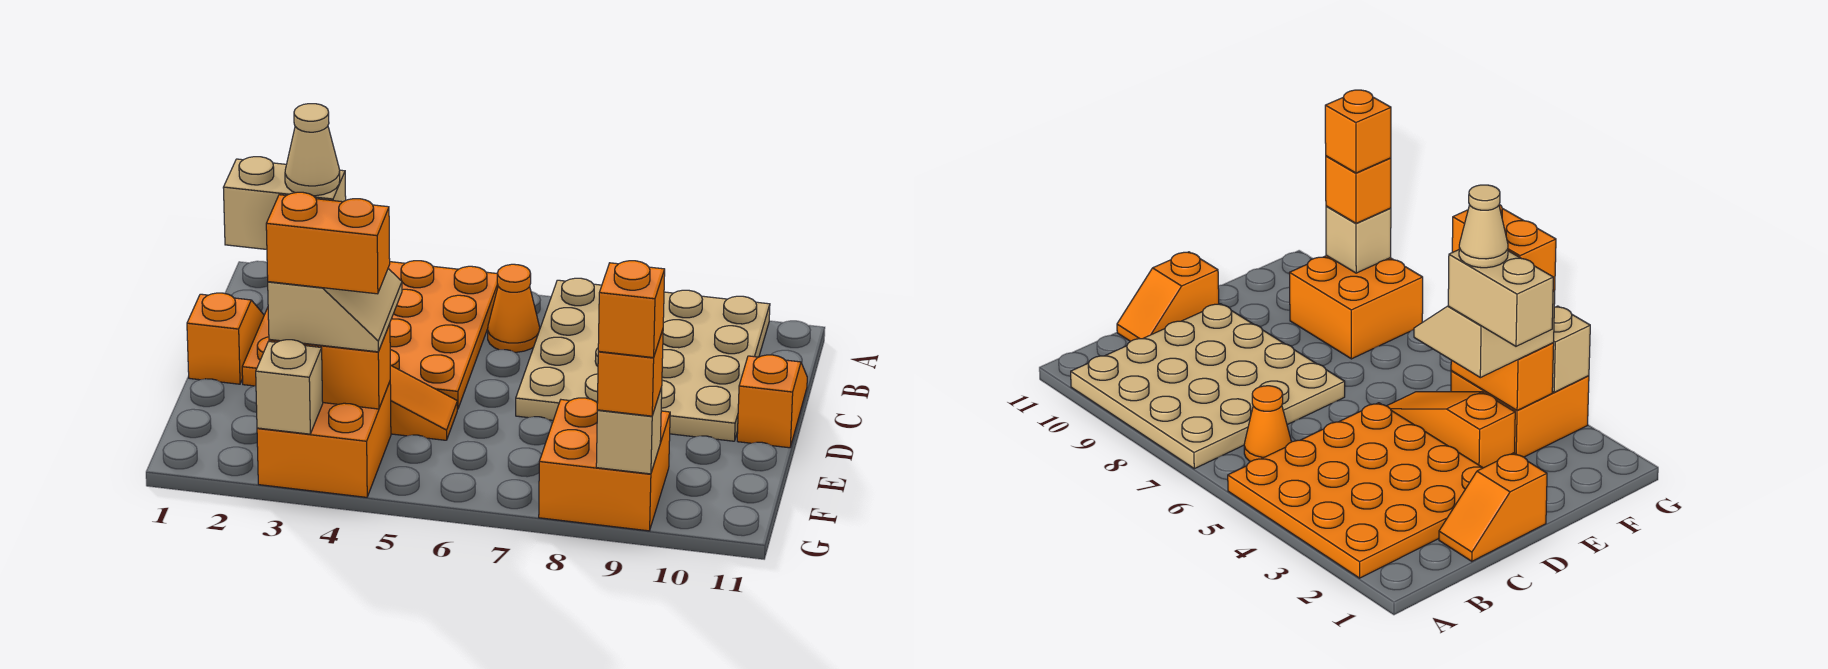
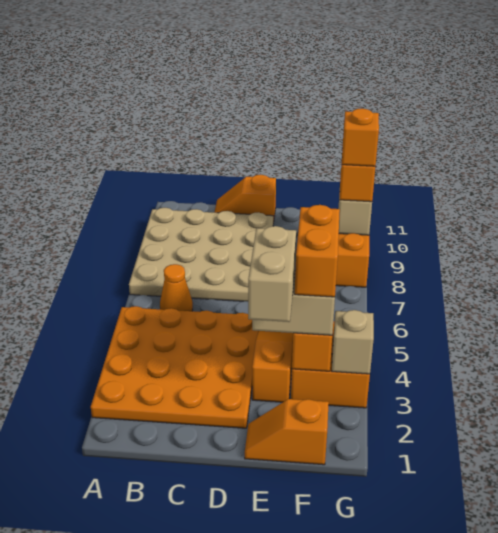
orange 1x2 slope [187,293,264,384] -> orange 1x2 slope moved to [245,399,329,465]
tan 1x1 cone [285,104,340,196] -> none

